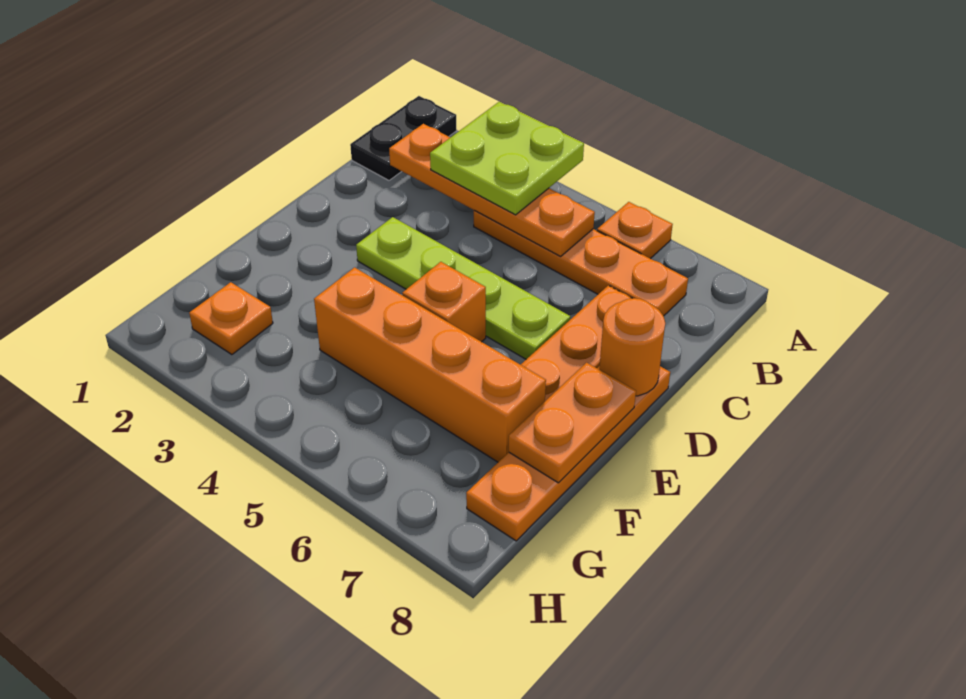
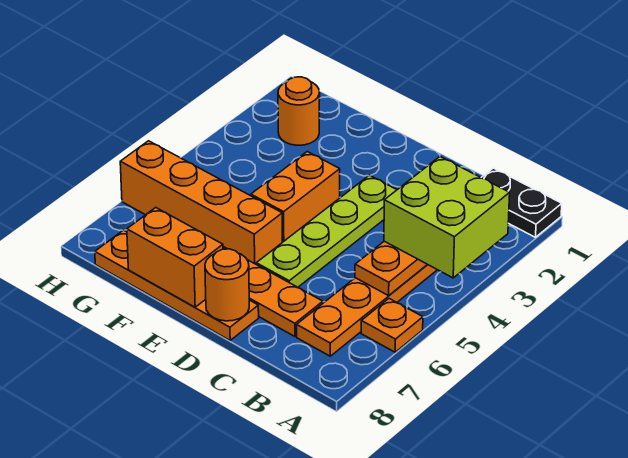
lime 2x2 plate [430,102,584,215] -> lime 2x2 brick [384,157,510,278]
orange 1x1 brick [402,262,486,342] -> orange 1x2 brick [251,152,340,242]
orange 1x2 plate [509,363,636,483] -> orange 1x2 brick [127,208,223,307]
orange 1x4 brick [314,267,546,462] -> orange 1x4 brick turned to [120,141,282,264]
orange 1x1 plate [189,282,273,355] -> orange 1x1 round brick [278,77,320,145]

